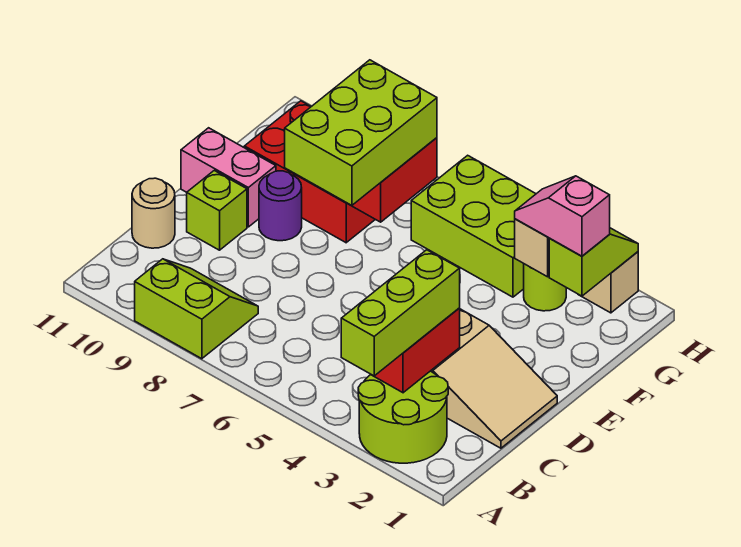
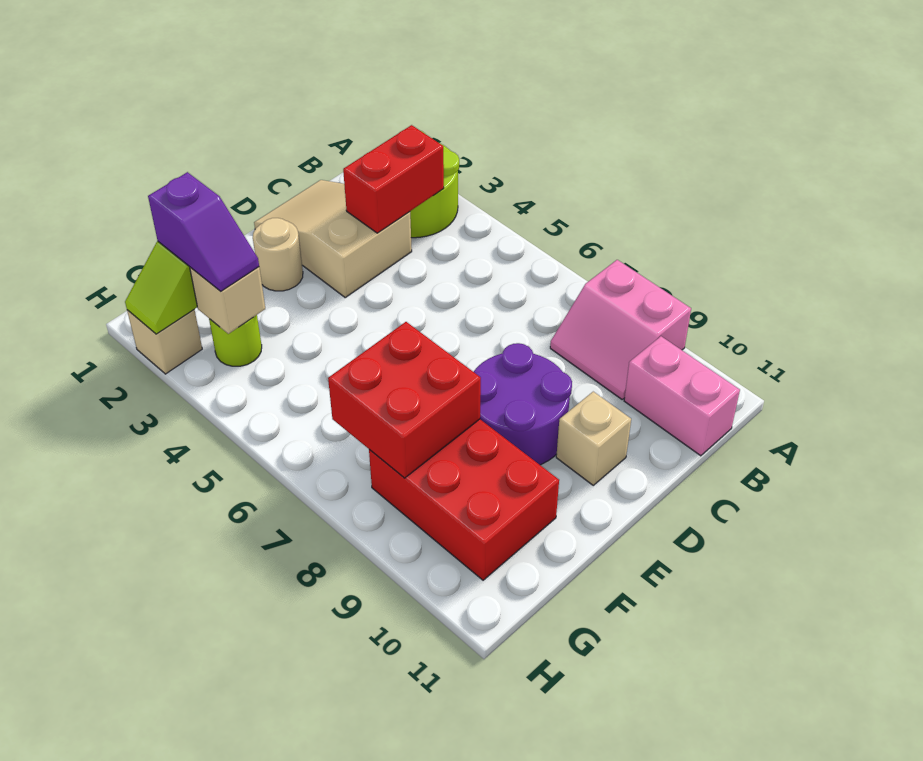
lime 1x3 brick [341,250,460,376] -> none
lime 2x2 slope [135,259,258,359] -> pink 2x2 slope [550,260,691,399]
tan 1x1 round brick [132,178,175,248] -> tan 1x1 round brick moved to [253,218,303,291]
lime 1x1 brick [187,170,247,250] -> tan 1x1 brick [556,392,631,485]
lime 2x3 brick [285,60,437,205] -> none
purple 1x1 round brick [259,171,302,241] -> purple 2x2 round brick [474,343,572,465]
pink 1x2 brick [181,128,276,227] -> pink 1x2 brick moved to [624,336,740,456]
pink 1x2 slope [515,176,610,256] -> purple 1x2 slope [148,172,259,291]
lime 2x3 brick [411,155,536,297] -> none

